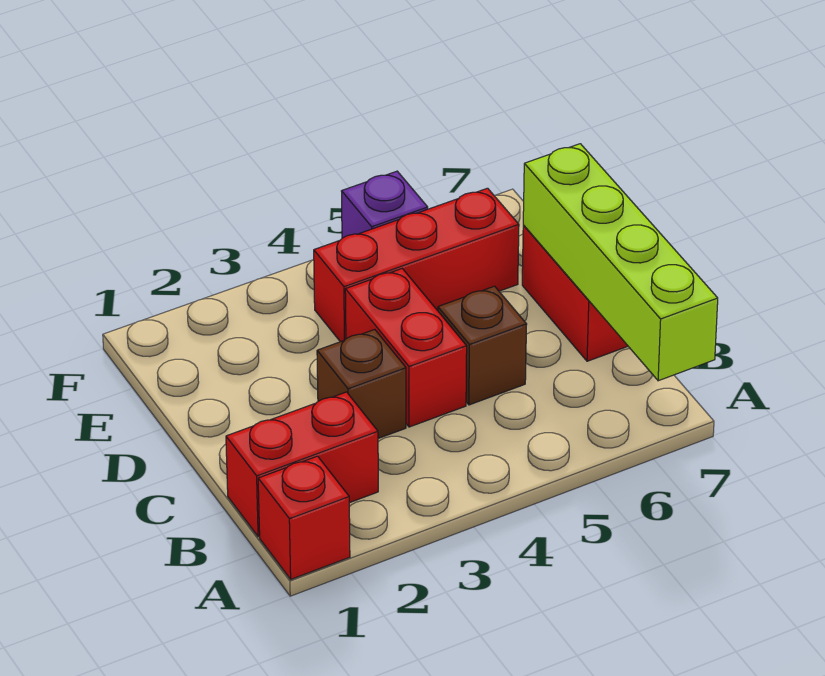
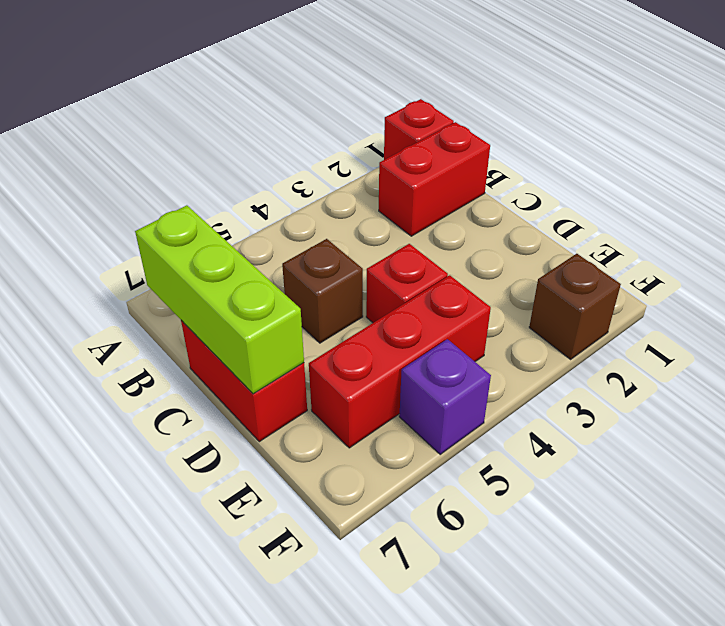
lime 1x4 brick [523,144,718,381] -> lime 1x3 brick [135,205,304,394]
brown 1x1 brick [317,330,406,438] -> brown 1x1 brick moved to [529,254,621,359]
red 1x2 brick [345,269,467,427] -> red 1x1 brick [366,244,448,323]

